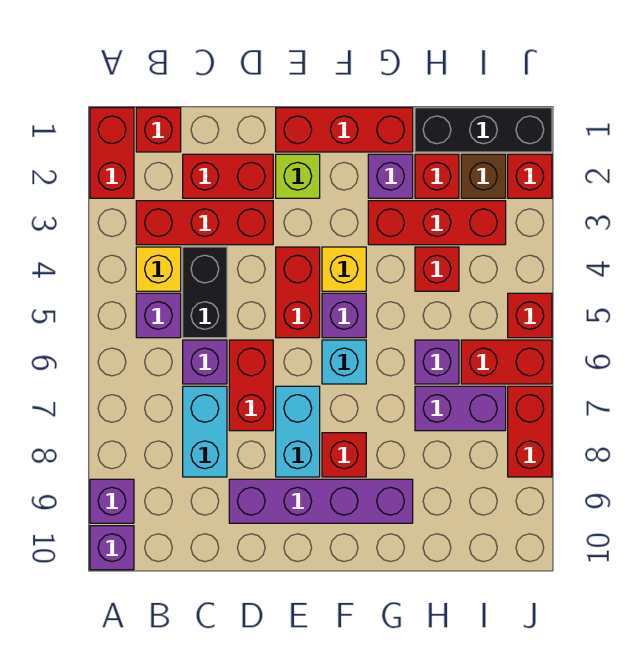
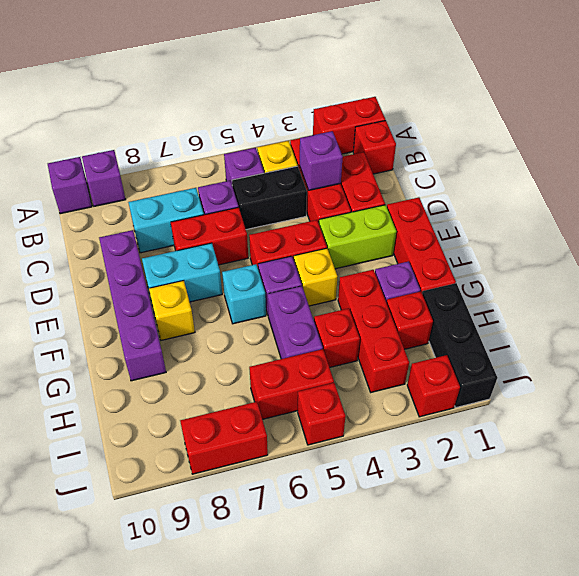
lime 1x1 brick [276,154,320,198] -> lime 1x2 brick [319,205,396,269]
red 1x1 brick [322,433,366,477] -> yellow 1x1 brick [149,281,195,340]
purple 1x1 brick [415,340,459,384] -> purple 1x1 brick moved to [300,131,343,190]
purple 1x2 brick [415,386,506,431] -> purple 1x2 brick moved to [268,286,323,359]
brown 1x1 brick [461,154,506,198] -> none
red 1x2 brick [461,340,552,384] -> red 1x2 brick turned to [249,349,334,419]

